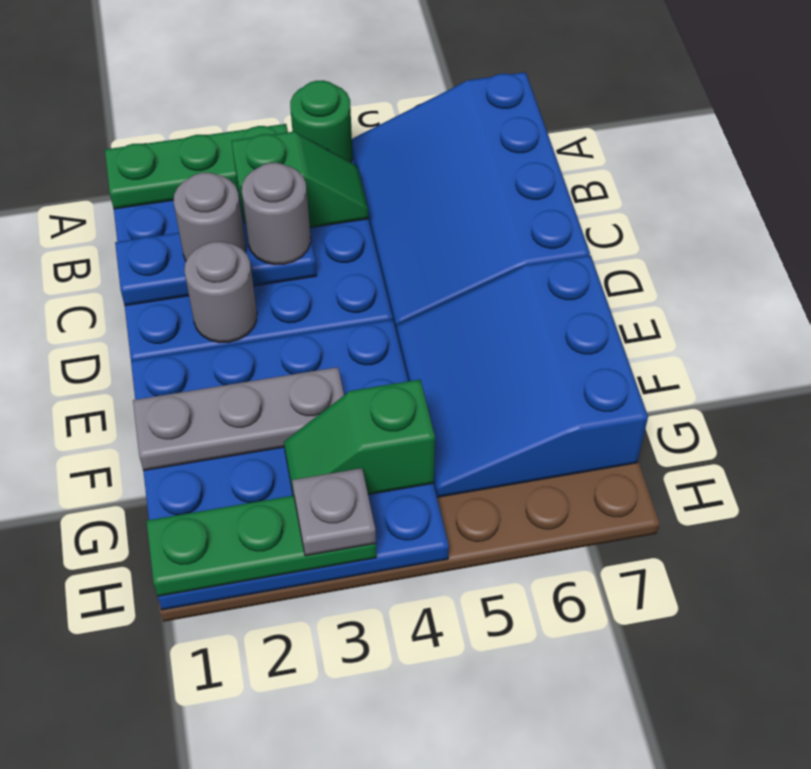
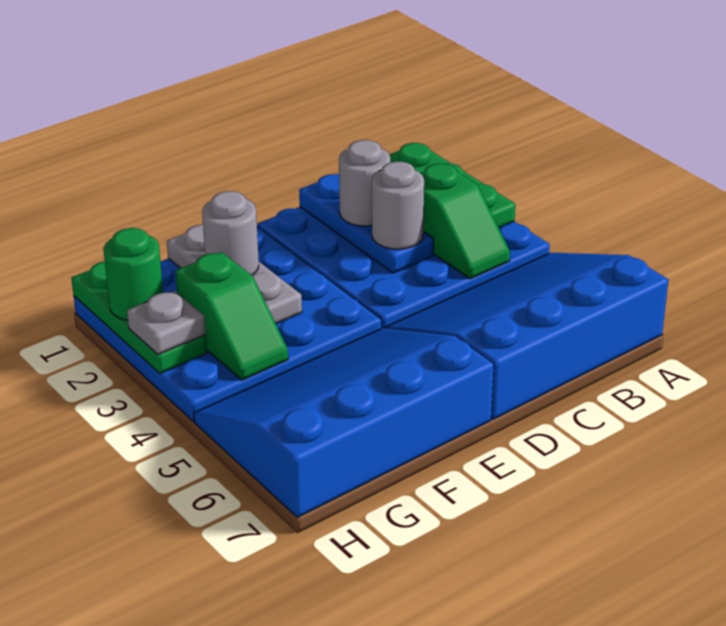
green 1x1 round brick [290,80,353,162] -> green 1x1 round brick moved to [103,228,163,320]
grey 1x1 round brick [184,242,257,342] -> grey 1x1 round brick moved to [202,191,259,275]
blue 3x3 slope [396,255,648,497] -> blue 3x4 slope [194,328,494,517]
green 1x2 slope [284,380,435,495] -> green 1x2 slope turned to [175,252,288,380]

